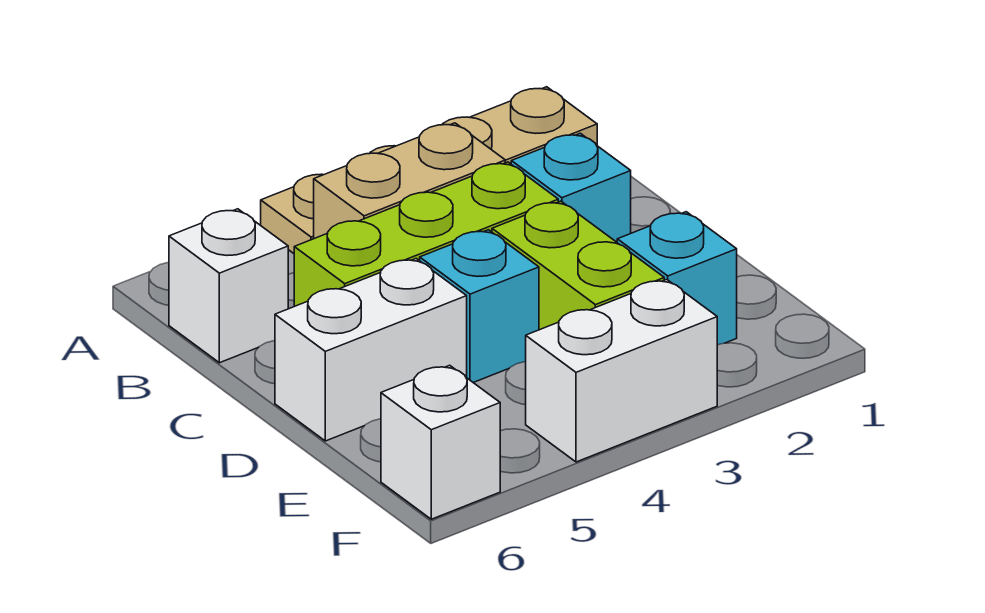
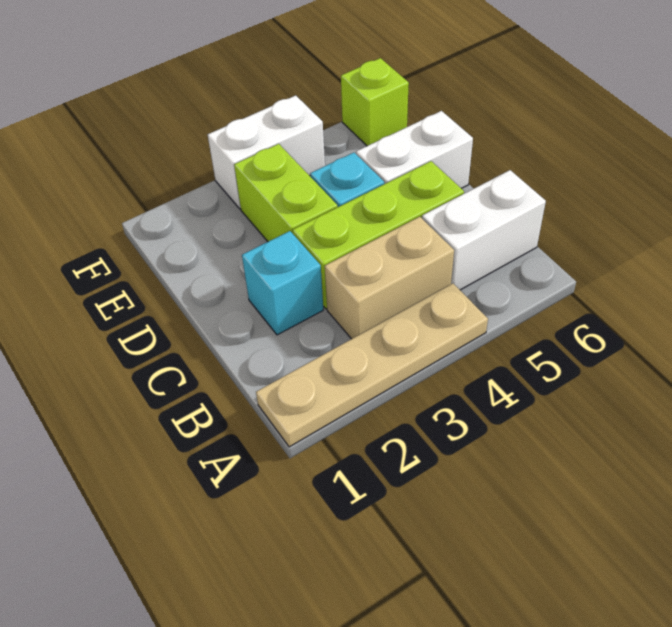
white 1x1 brick [169,209,288,363] -> white 1x2 brick [422,170,546,290]
cyan 1x1 brick [617,212,737,345] -> none
white 1x1 brick [381,365,500,519] -> lime 1x1 brick [341,58,409,146]

